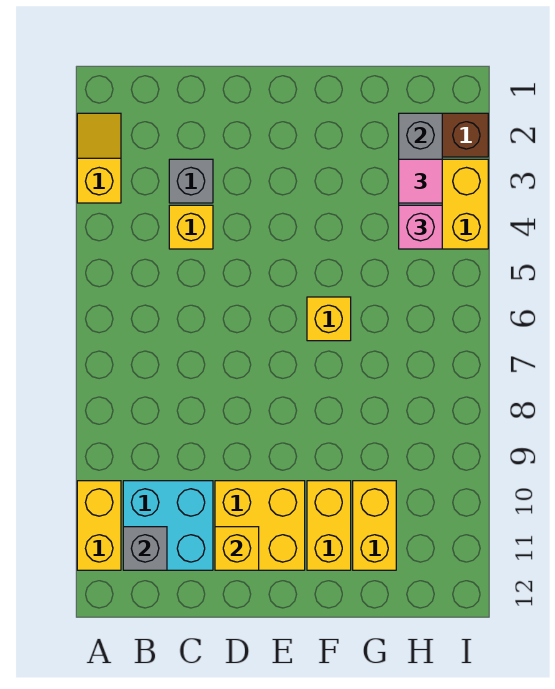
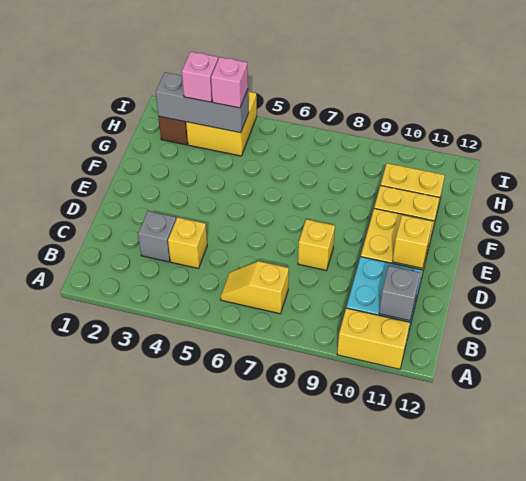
yellow 1x2 slope [77,113,121,203] -> yellow 1x2 slope moved to [221,261,289,314]
yellow 1x1 brick [307,297,351,341] -> yellow 1x1 brick moved to [298,219,335,270]
pink 1x1 tile [399,159,442,203] -> pink 1x1 brick [182,52,218,102]

